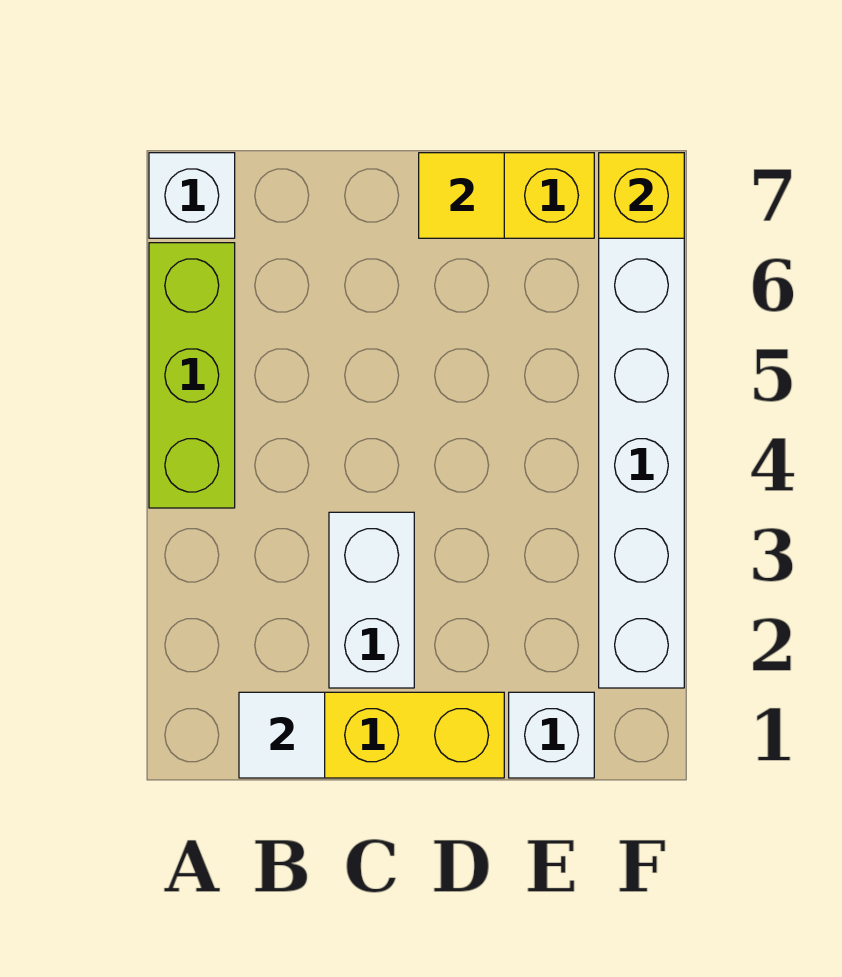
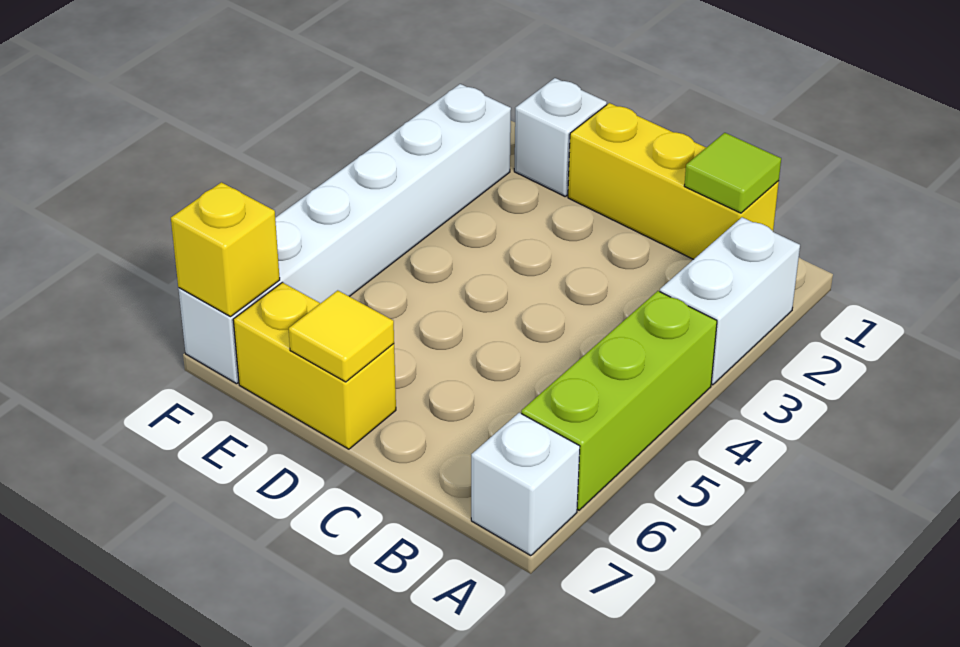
white 1x1 tile [239,692,325,778] -> lime 1x1 tile [684,133,781,213]
white 1x2 brick [329,512,414,688] -> white 1x2 brick moved to [660,217,800,385]

